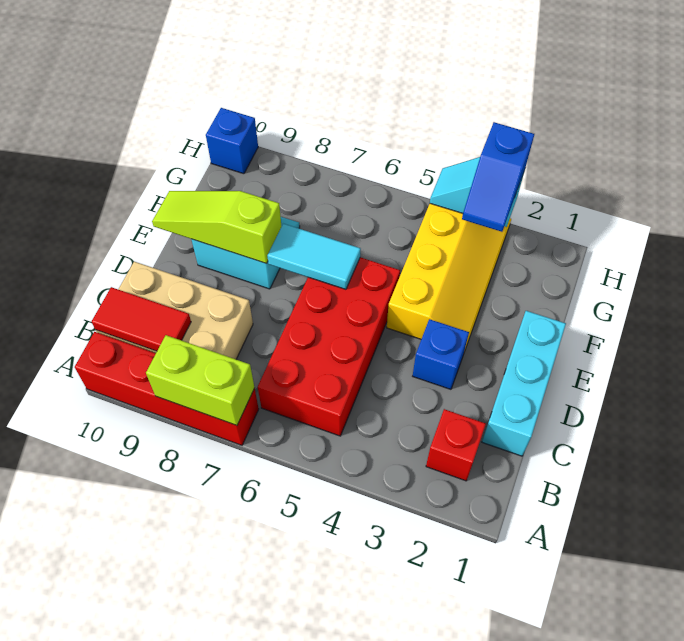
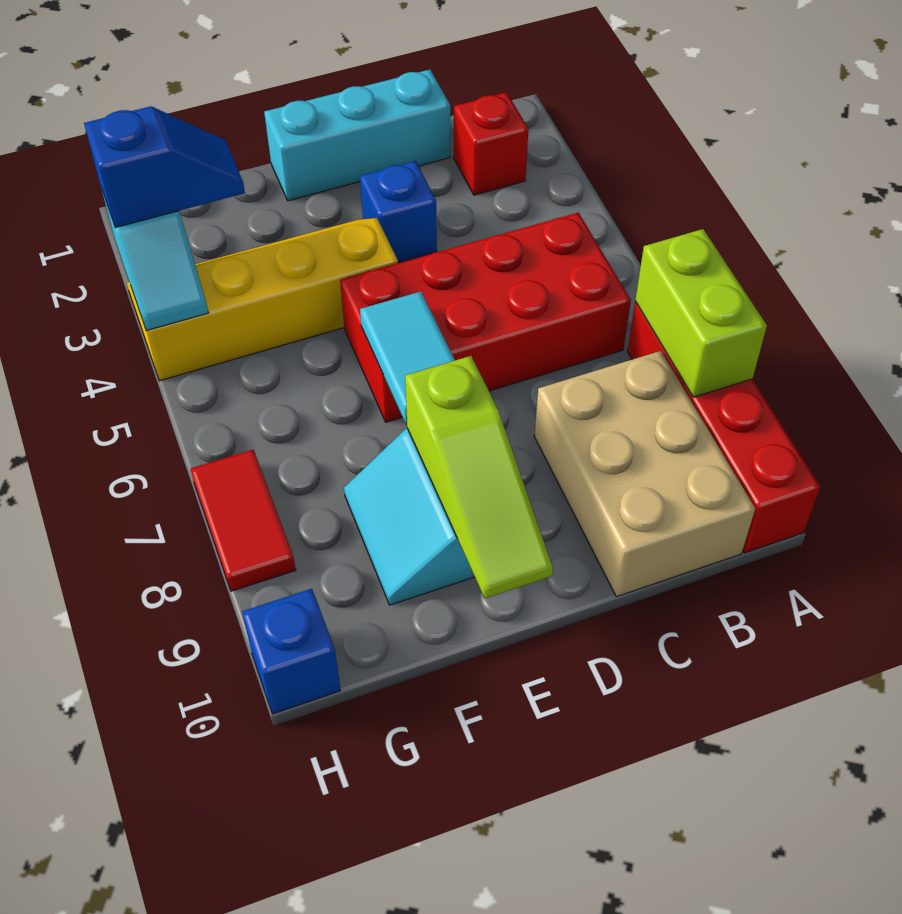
red 1x2 tile [92,287,191,351] -> red 1x2 tile moved to [191,450,296,591]

